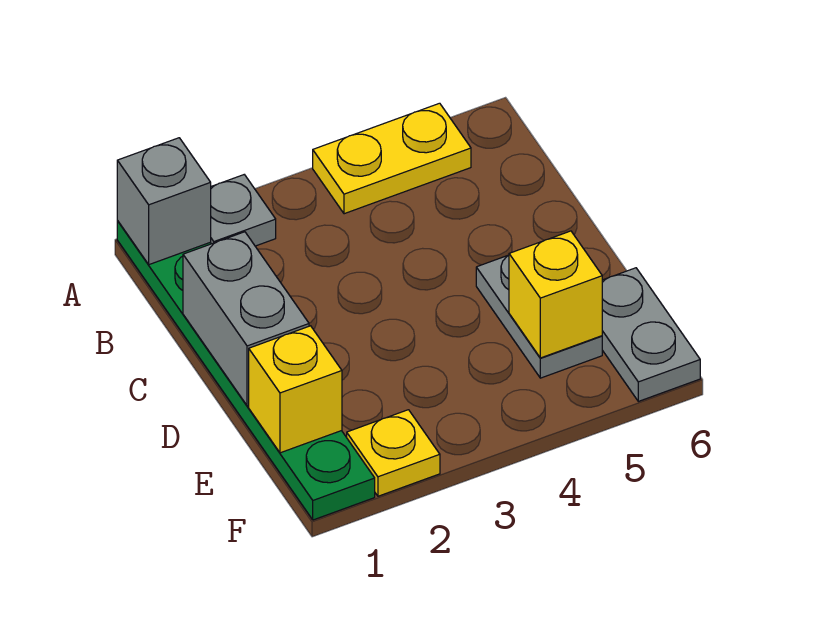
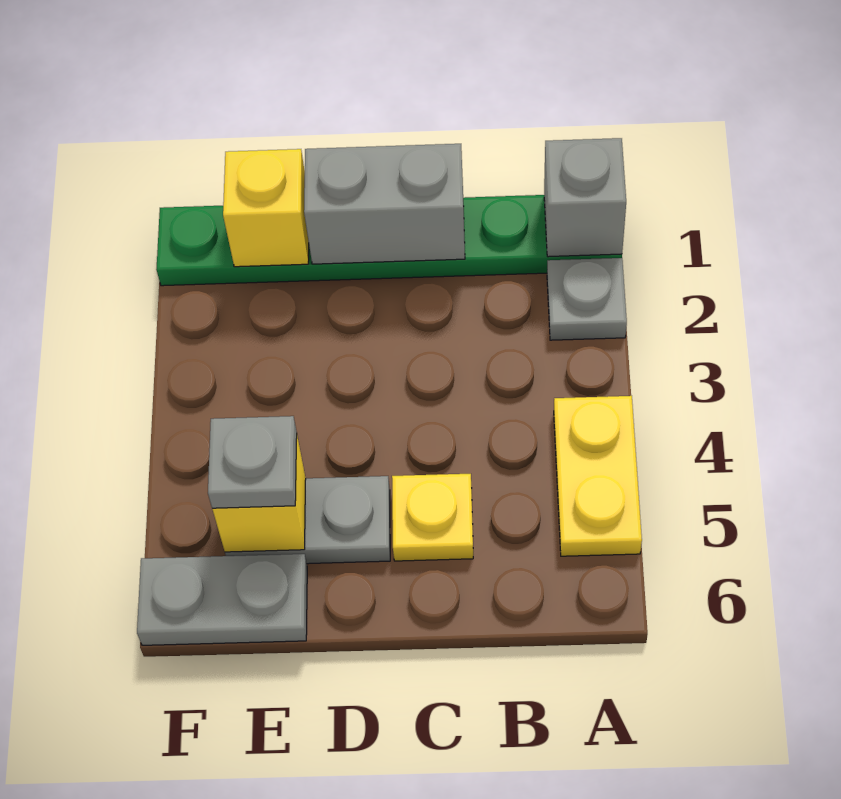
none -> grey 1x1 plate [208,416,297,509]
yellow 1x1 plate [347,410,440,496] -> yellow 1x1 plate moved to [392,474,473,561]

